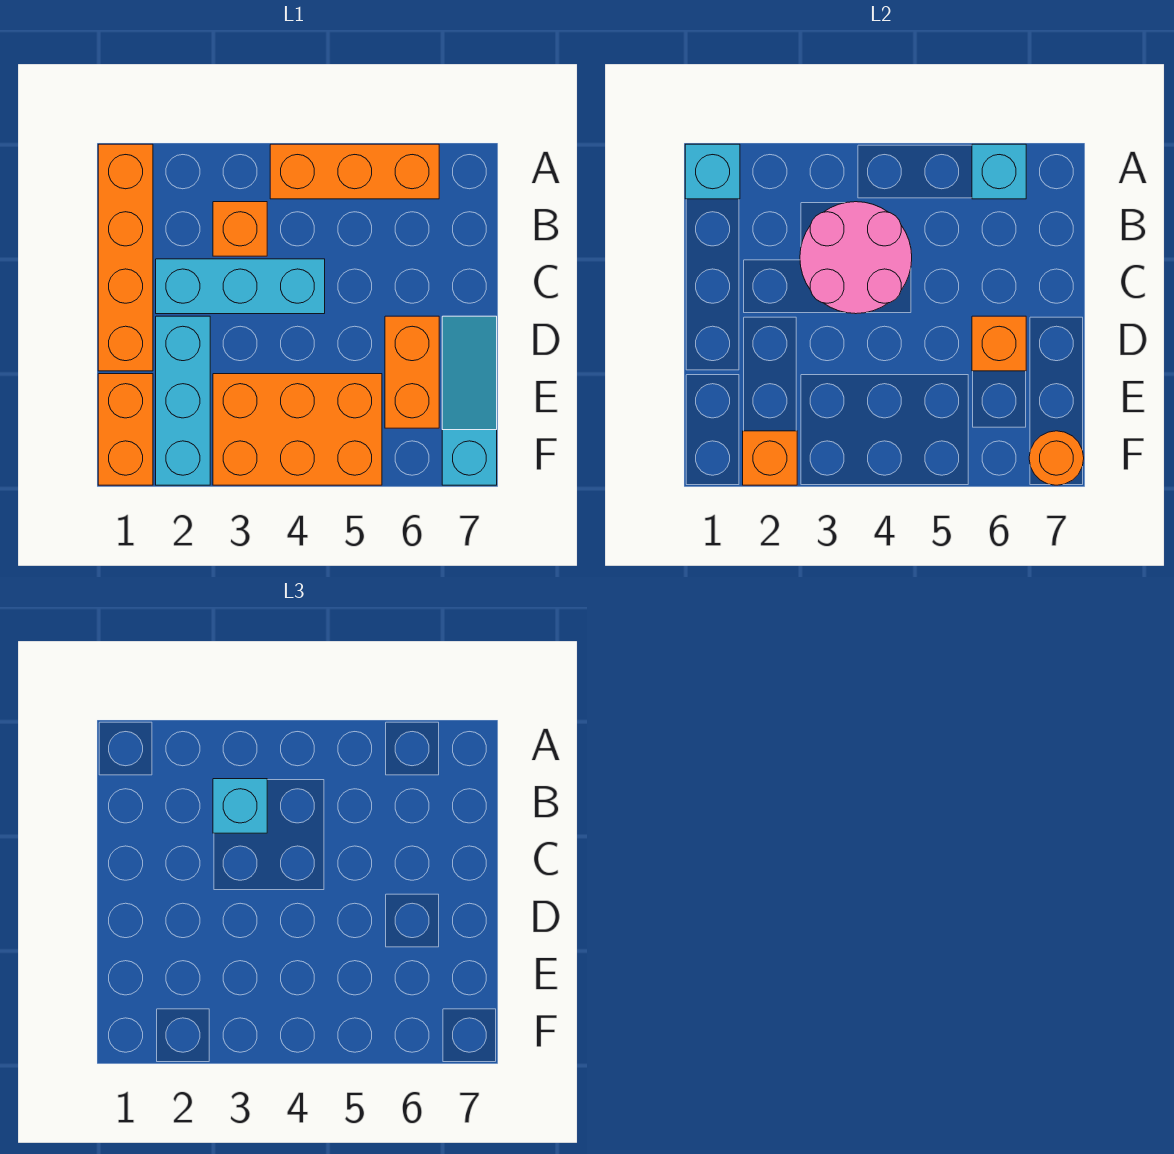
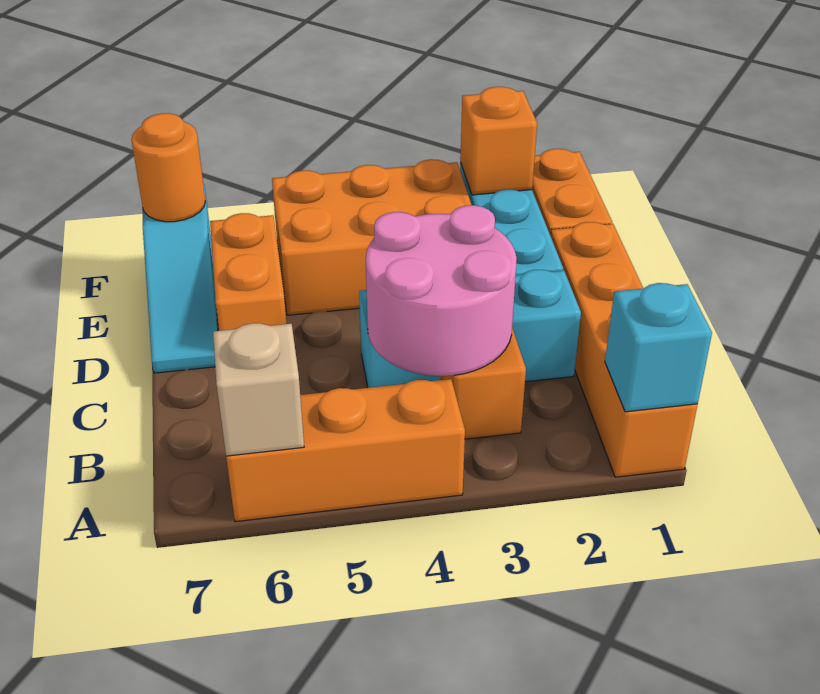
cyan 1x1 brick [972,144,1026,199] -> tan 1x1 brick [213,323,304,456]
cyan 1x1 brick [213,779,267,833] -> none
orange 1x1 brick [972,316,1026,371] -> none

